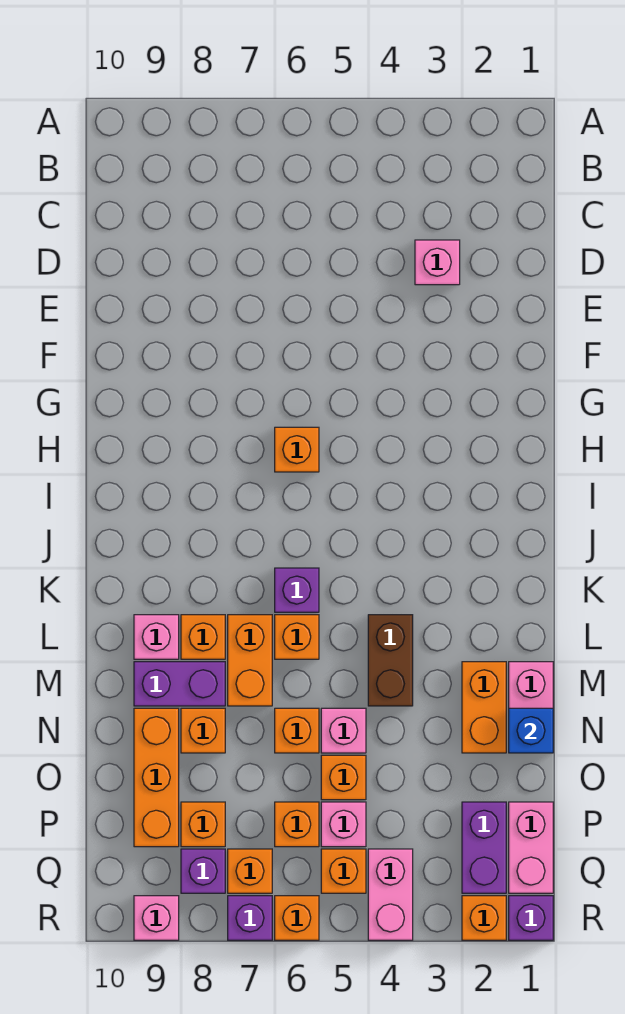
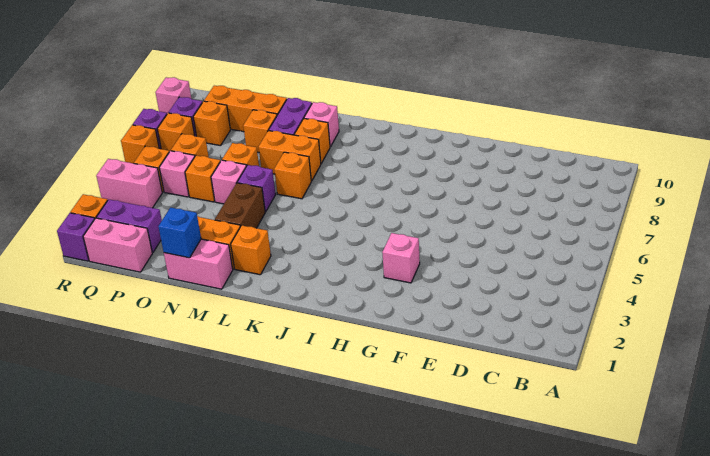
pink 1x1 brick [415,240,460,285] -> pink 1x1 brick moved to [382,233,420,283]
orange 1x1 brick [275,427,319,472] -> orange 1x1 brick moved to [231,225,271,275]
purple 1x1 brick [275,568,319,612] -> purple 1x1 brick moved to [237,165,276,212]
brown 1x2 brick [368,615,413,706] -> brown 1x2 brick turned to [215,183,265,228]

